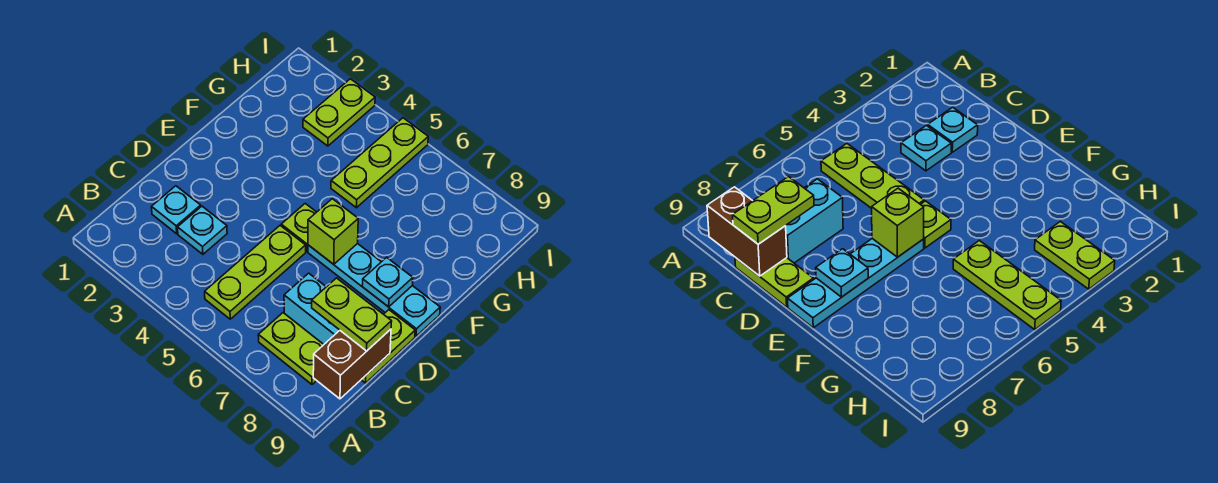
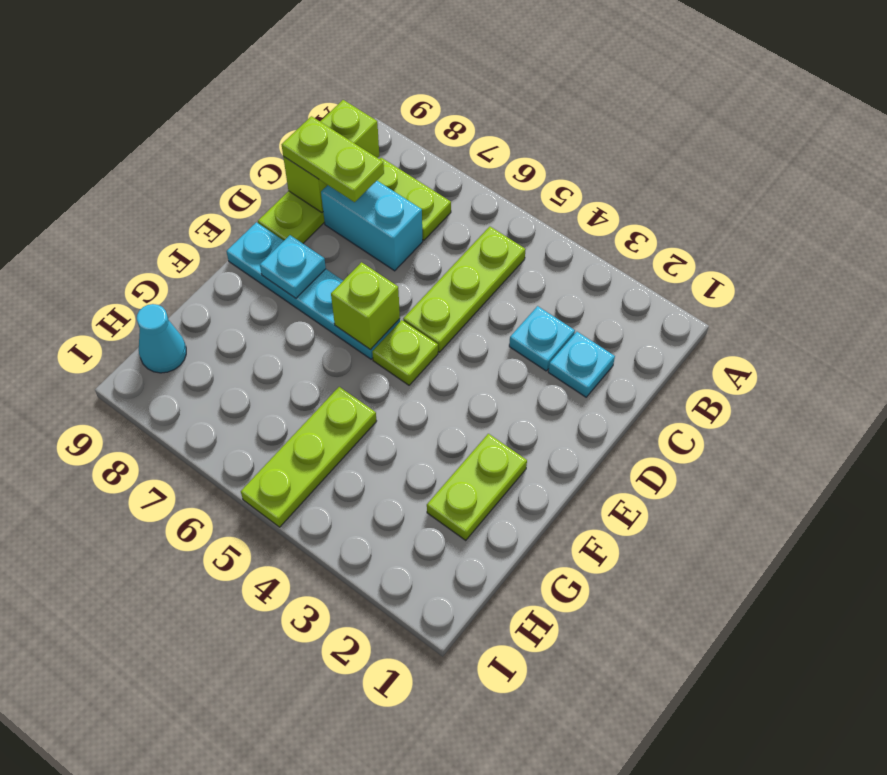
brown 1x2 brick [313,329,391,399] -> lime 1x2 brick [283,100,379,213]
lime 1x2 plate [303,79,375,146] -> lime 1x2 plate moved to [427,434,527,540]
none -> cyan 1x1 cone [137,304,186,373]

